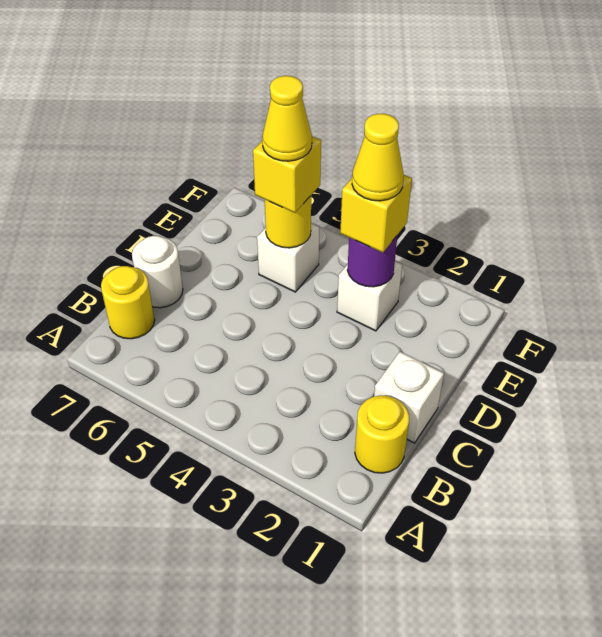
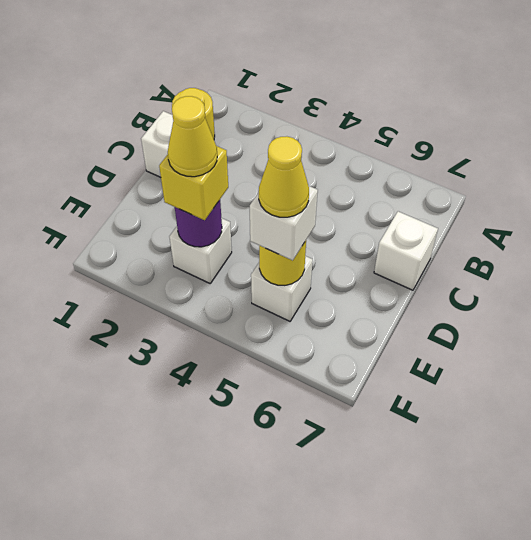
yellow 1x1 round brick [101,266,155,339] -> none
white 1x1 round brick [132,236,183,308] -> white 1x1 brick [374,211,438,290]
yellow 1x1 brick [253,136,321,213] -> white 1x1 brick [250,186,318,260]

